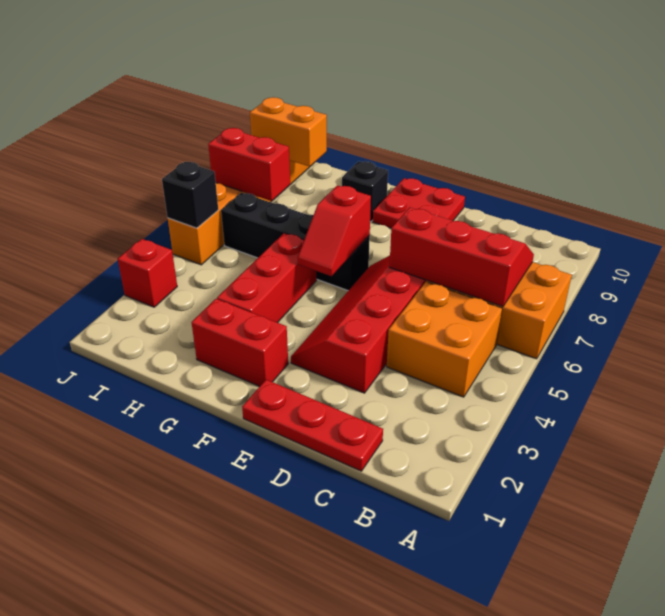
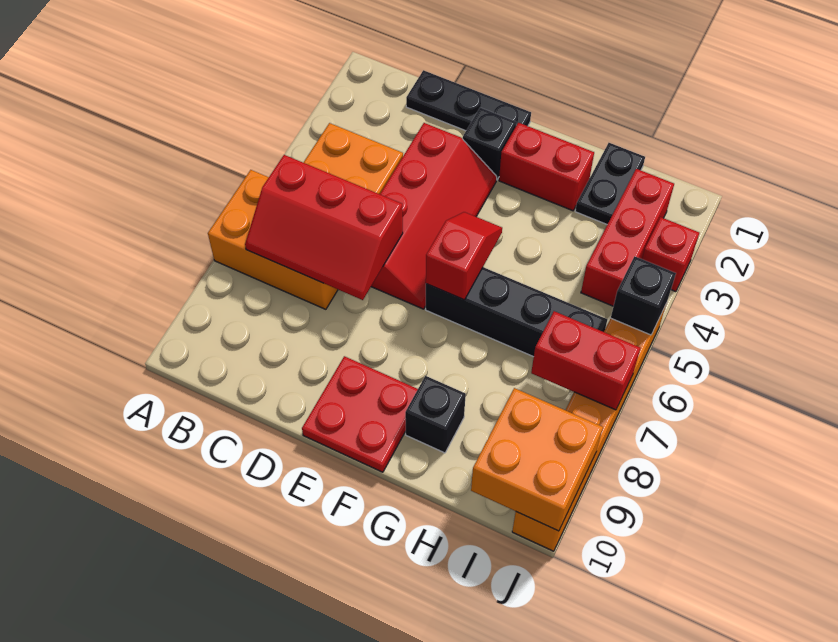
red 1x3 plate [242,380,383,471] -> black 1x3 plate [406,70,531,131]
none -> black 1x1 brick [463,108,516,180]
red 1x3 brick [217,233,317,323] -> red 1x3 brick moved to [581,169,674,306]
none -> black 1x2 plate [575,143,645,224]
orange 1x2 brick [250,97,327,167] -> orange 2x2 brick [471,388,603,531]

